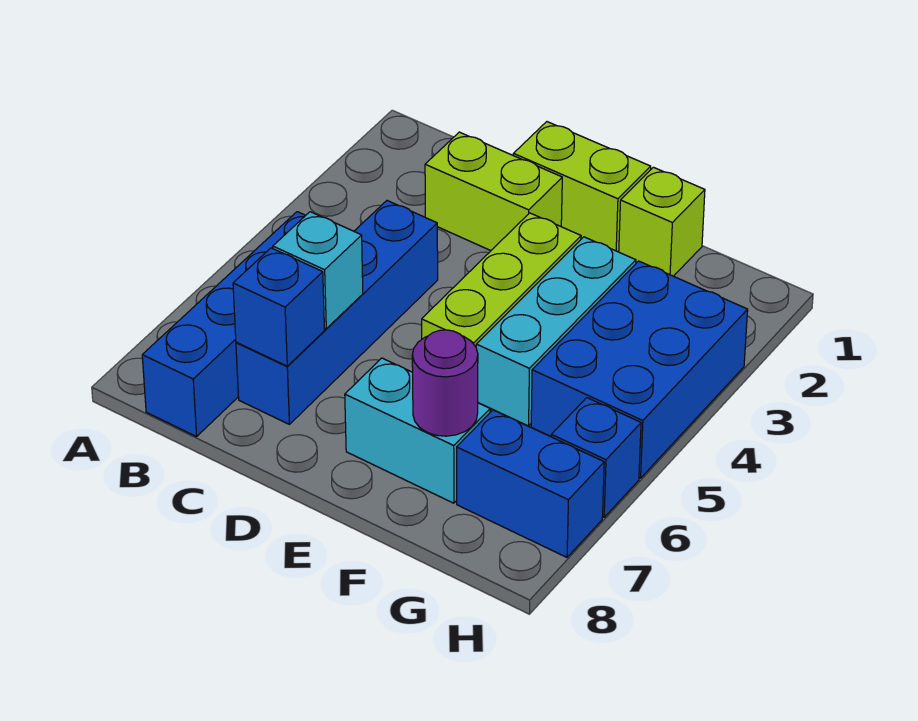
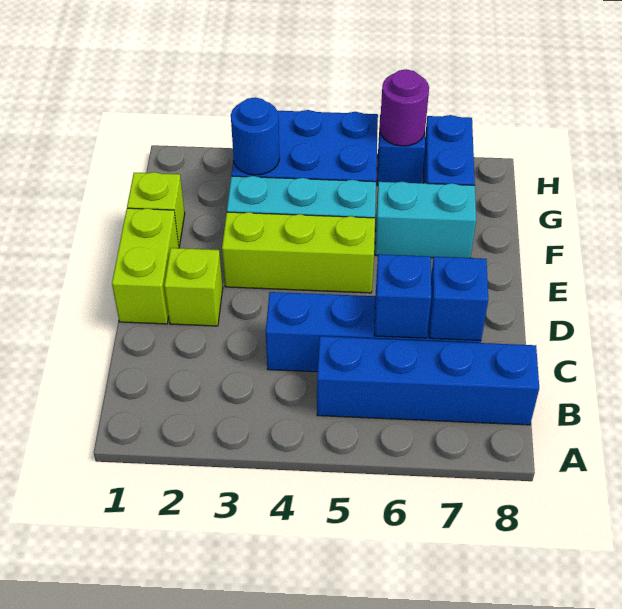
lime 1x2 brick [425,132,562,251] -> lime 1x1 brick [164,248,223,326]
cyan 1x1 brick [273,212,363,329] -> blue 1x1 brick [374,254,431,338]
cyan 1x2 brick [345,358,490,503] -> cyan 1x2 brick turned to [375,182,476,258]
purple 1x1 round brick [412,330,478,436] -> purple 1x1 round brick moved to [380,69,429,146]
none -> blue 1x1 round brick [231,97,280,175]

